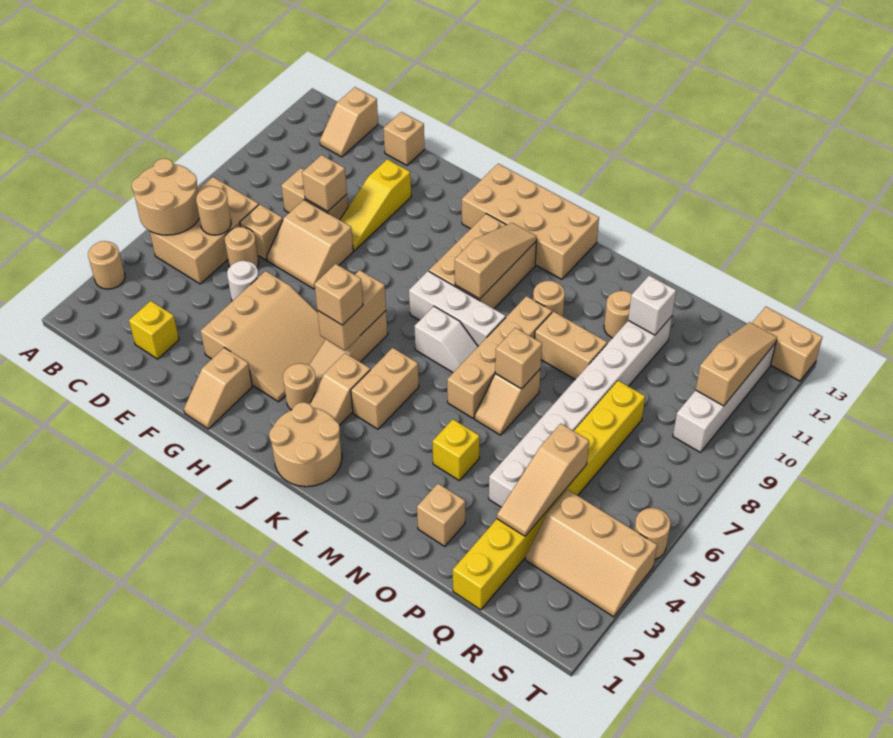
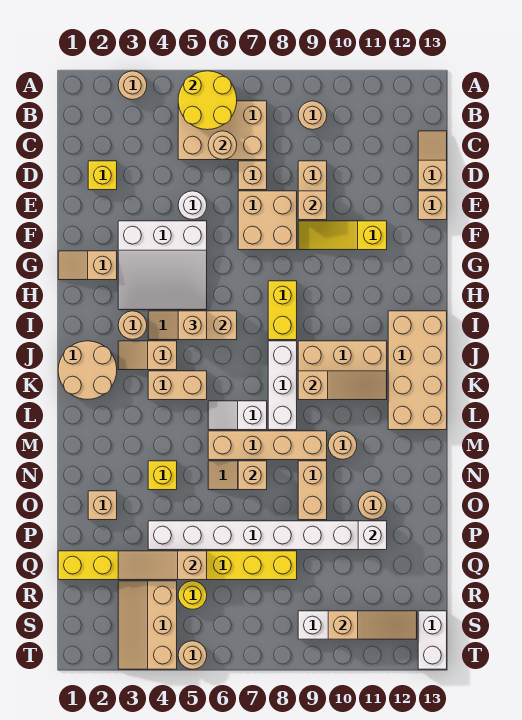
tan 2x2 round brick [132,158,199,235] -> yellow 2x2 round brick [178,71,237,130]
tan 1x2 slope [320,87,378,157] -> tan 1x2 slope turned to [418,131,447,190]
tan 1x1 round brick [225,227,259,267] -> tan 1x1 round brick moved to [298,101,327,130]
tan 2x2 slope [267,200,353,289] -> tan 2x2 brick [238,191,297,250]
tan 3x3 slope [201,271,326,402] -> white 3x3 slope [118,221,207,310]
none -> yellow 1x2 brick [268,281,297,340]
white 1x2 slope [414,306,478,372] -> white 1x2 slope turned to [208,401,267,430]
none -> yellow 1x1 round brick [178,581,207,609]
tan 1x2 brick [752,307,822,381] -> white 1x2 brick [418,611,447,669]

